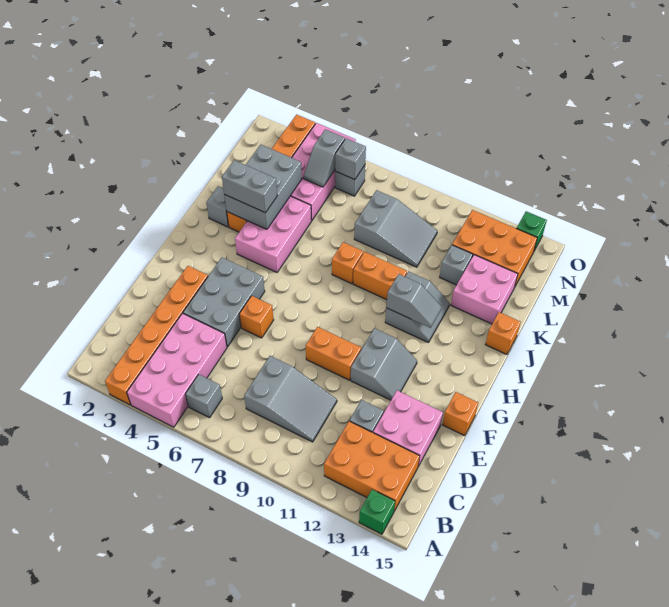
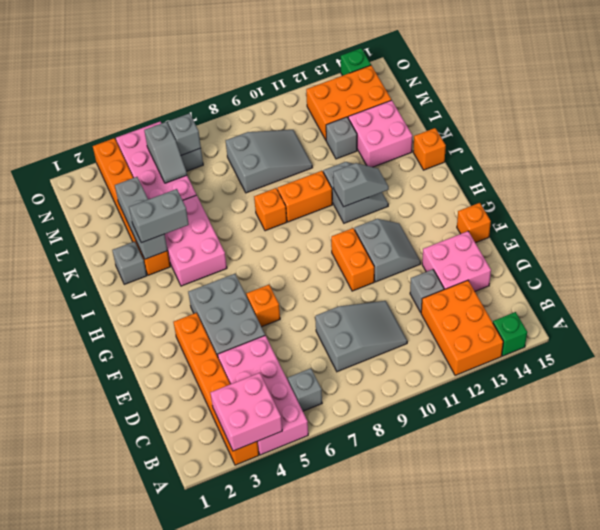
none -> pink 2x2 brick [211,373,282,451]
orange 2x3 brick [324,421,420,511] -> orange 2x3 brick turned to [421,280,503,375]
orange 1x2 brick [306,327,361,380] -> orange 1x2 brick turned to [331,228,374,291]
grey 2x3 brick [224,145,302,229] -> grey 1x3 brick [115,177,168,259]

